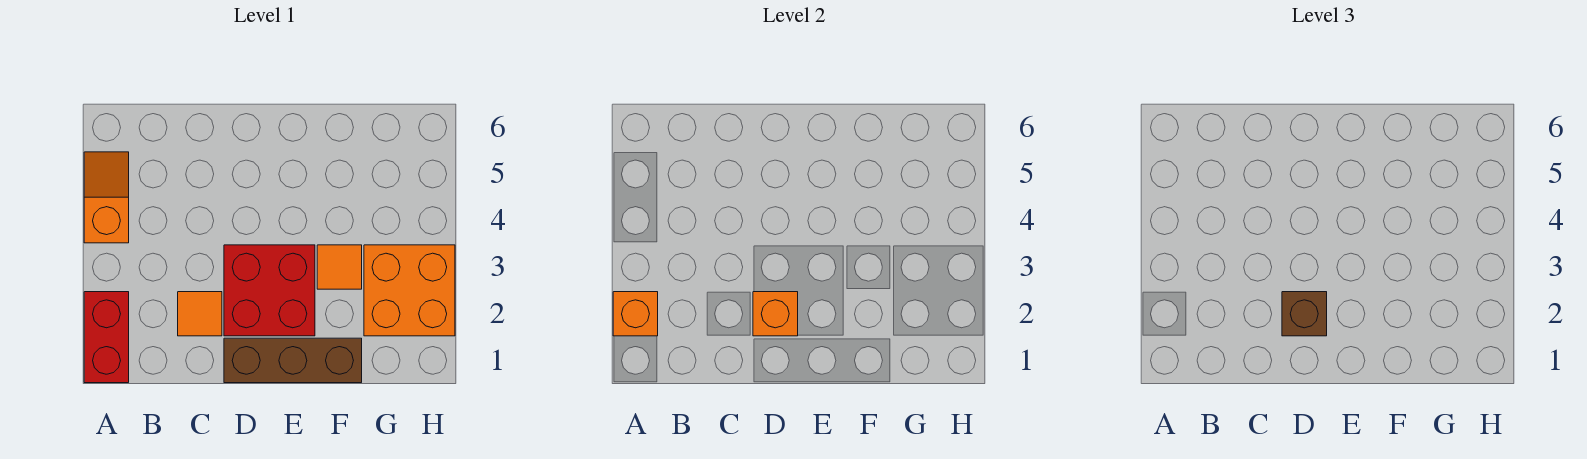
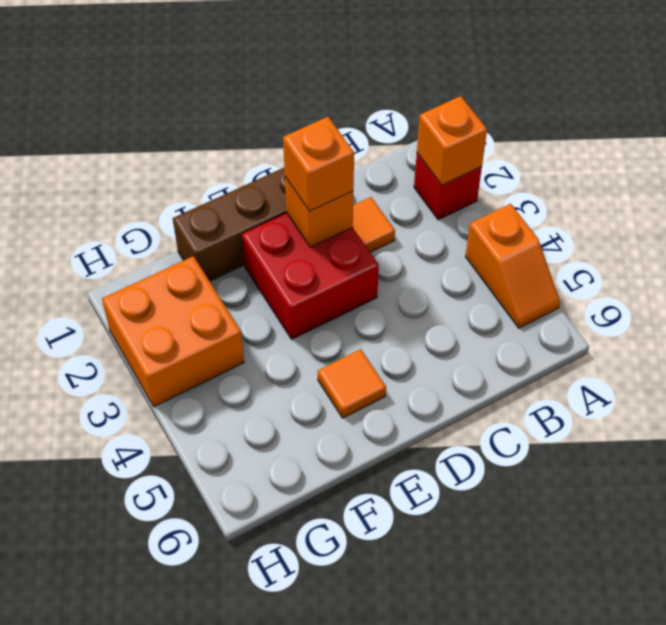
red 1x2 brick [84,292,129,383] -> red 1x1 brick [414,153,482,220]
brown 1x1 brick [1282,292,1327,336] -> orange 1x1 brick [283,117,354,211]
orange 1x1 tile [317,245,362,289] -> orange 1x1 tile moved to [318,349,386,418]

